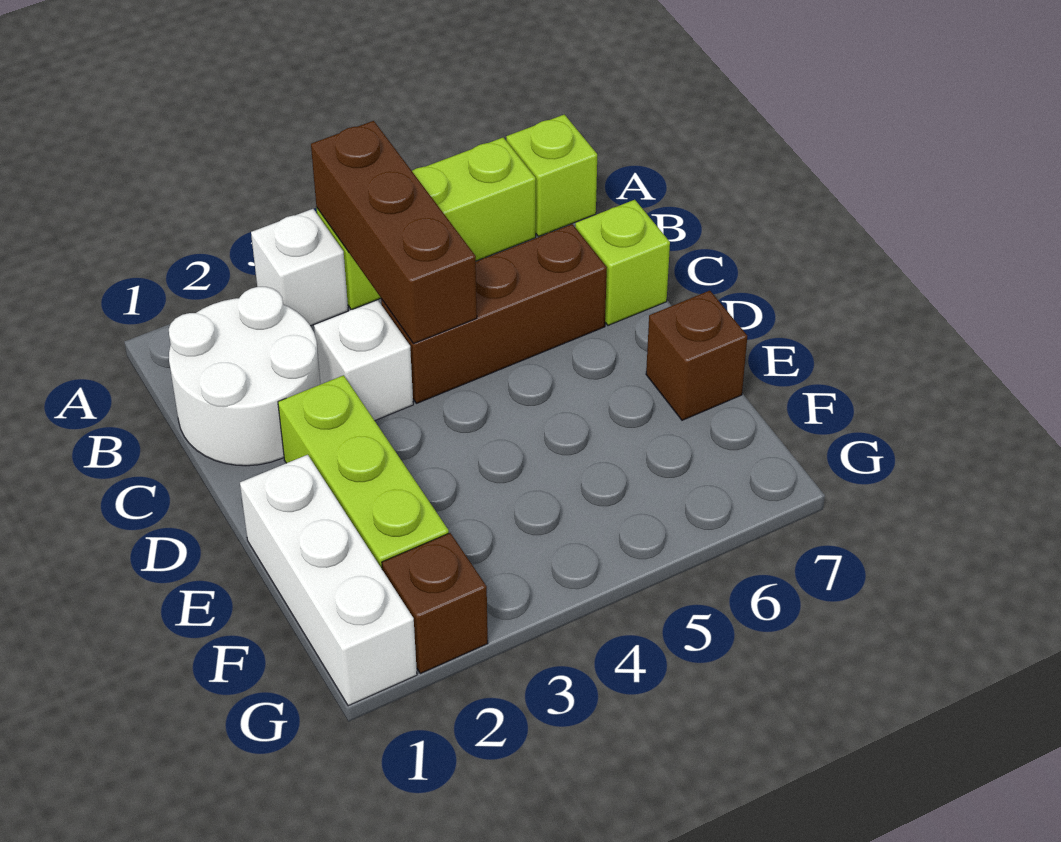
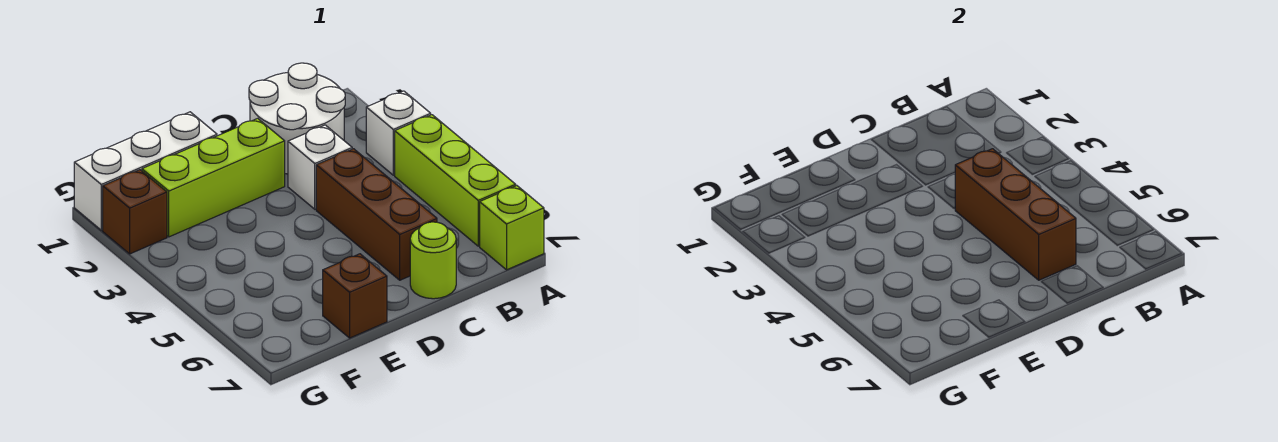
brown 1x3 brick [311,121,477,344] -> brown 1x3 brick turned to [955,149,1076,280]
lime 1x1 brick [575,200,670,325] -> lime 1x1 round brick [410,222,456,299]

